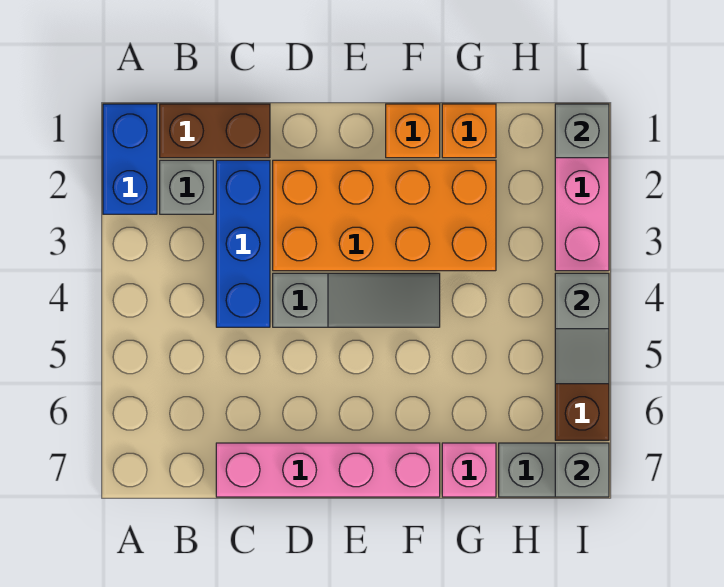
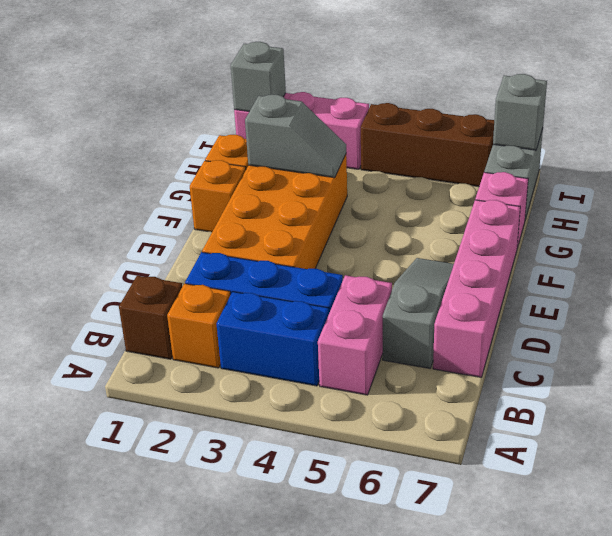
blue 1x2 brick [103,104,157,214] -> blue 1x2 brick moved to [217,292,329,386]
brown 1x2 brick [160,104,270,158] -> brown 1x1 brick [119,276,182,359]
grey 1x1 brick [160,160,213,214] -> orange 1x1 brick [167,284,230,368]
none -> pink 1x2 brick [318,275,392,395]
grey 1x3 slope [273,273,440,327] -> grey 1x3 slope moved to [383,258,454,368]
grey 1x2 slope [555,273,609,384] -> grey 1x2 slope moved to [245,94,346,178]

